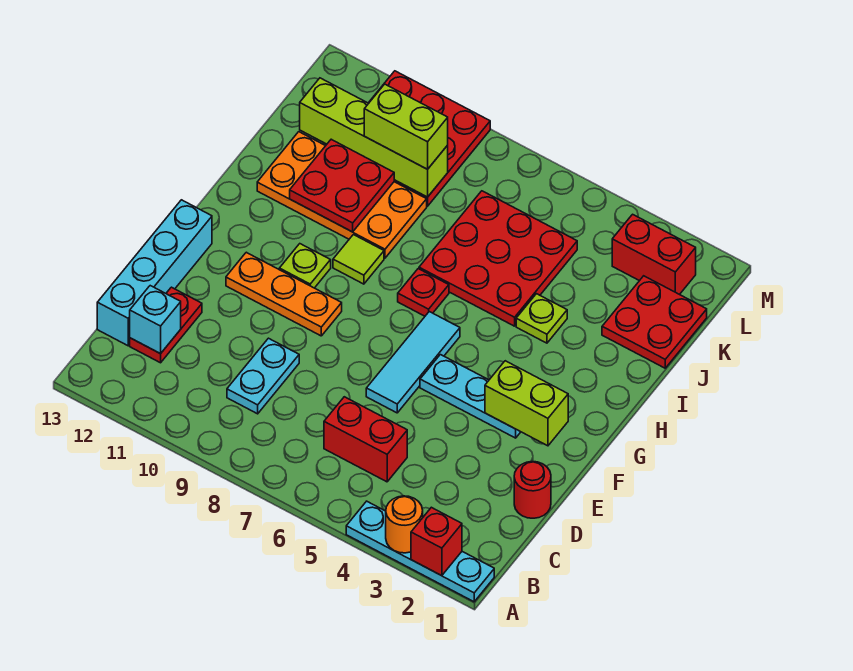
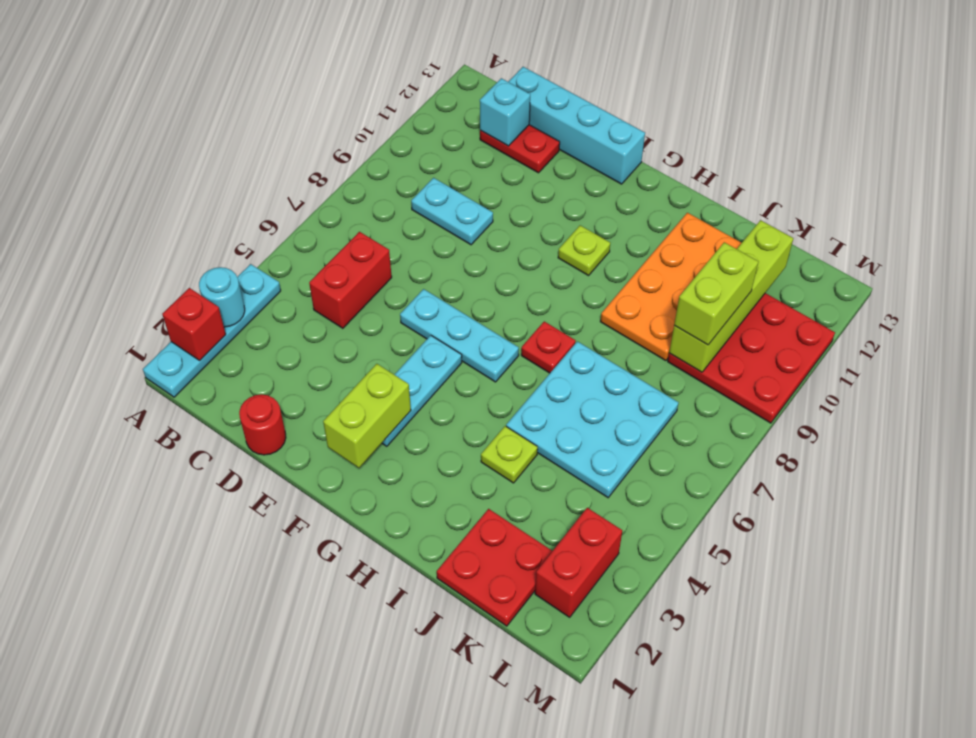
orange 1x1 round brick [386,496,423,553] -> cyan 1x1 round brick [199,267,245,327]
cyan 1x3 tile [366,312,460,413] -> cyan 1x3 plate [400,289,519,382]
orange 1x3 plate [226,252,342,336] -> none
lime 1x1 tile [333,235,384,284] -> none
red 3x3 plate [419,191,577,326] -> cyan 3x3 plate [506,341,679,498]
red 2x2 plate [290,139,394,232] -> none

